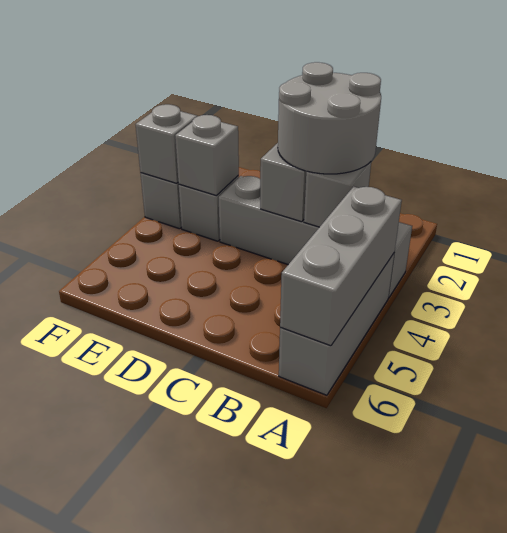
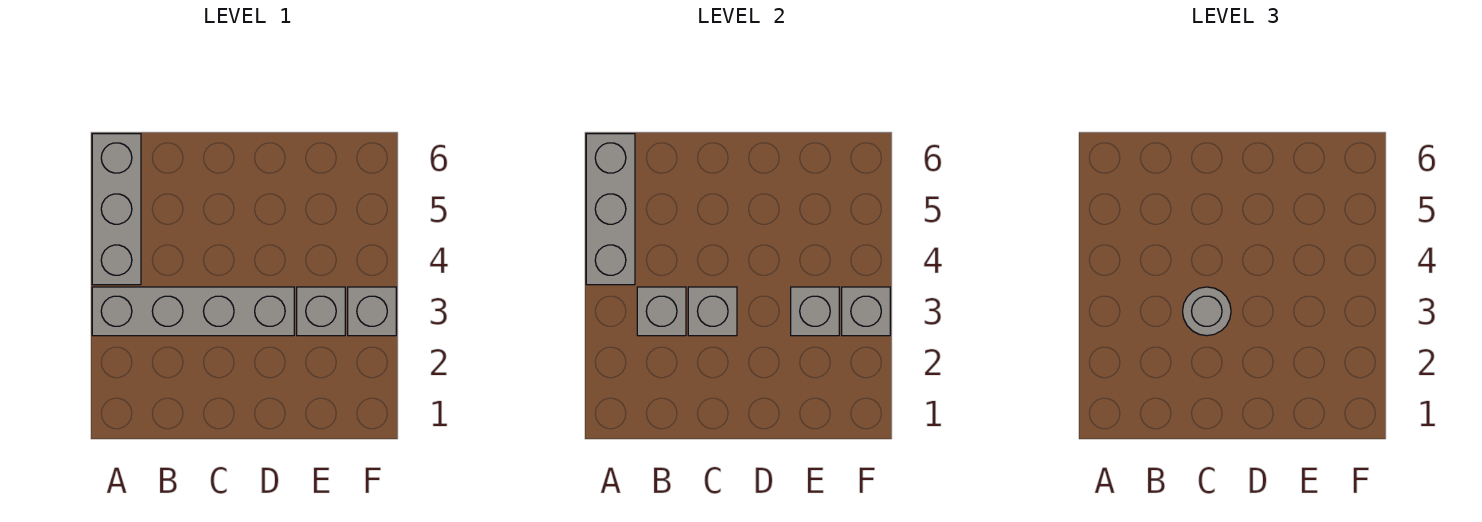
grey 2x2 round brick [278,62,381,174] -> grey 1x1 round brick [1183,287,1231,336]

